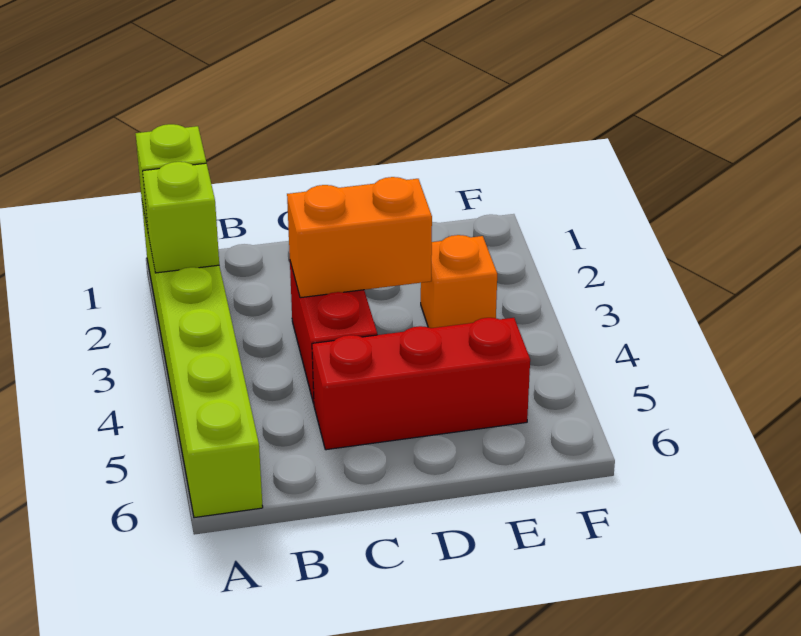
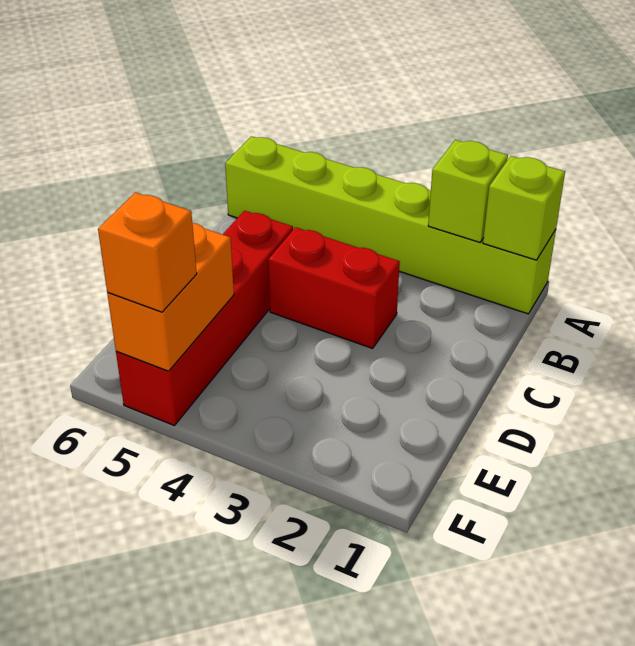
orange 1x2 brick [287,177,432,298] -> orange 1x2 brick moved to [107,223,234,371]
red 1x3 brick [312,318,530,450] -> red 1x4 brick [116,211,293,426]
orange 1x1 brick [421,235,497,328] -> orange 1x1 brick moved to [98,192,197,312]

